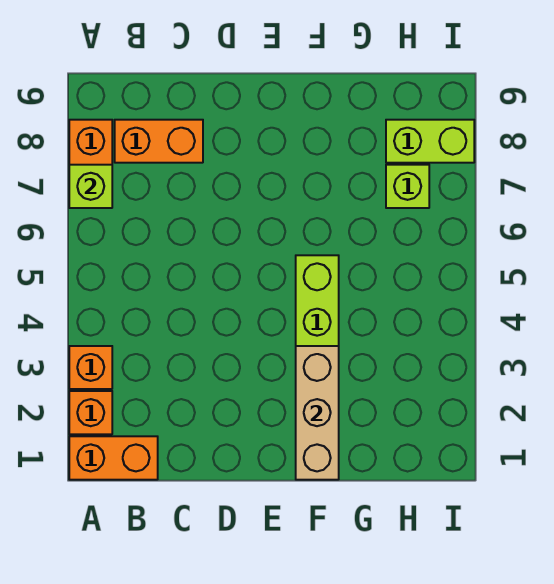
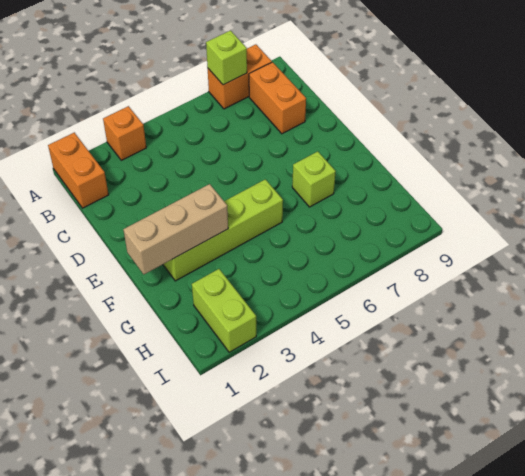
orange 1x1 brick [69,391,112,434] -> none
lime 1x1 brick [386,165,429,208] -> lime 1x1 brick moved to [292,151,336,207]
lime 1x2 brick [386,120,474,163] -> lime 1x2 brick moved to [192,269,256,352]

